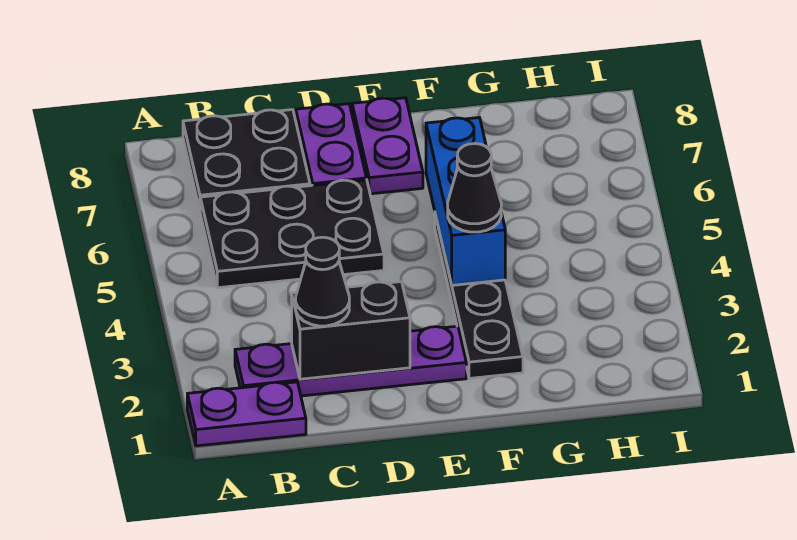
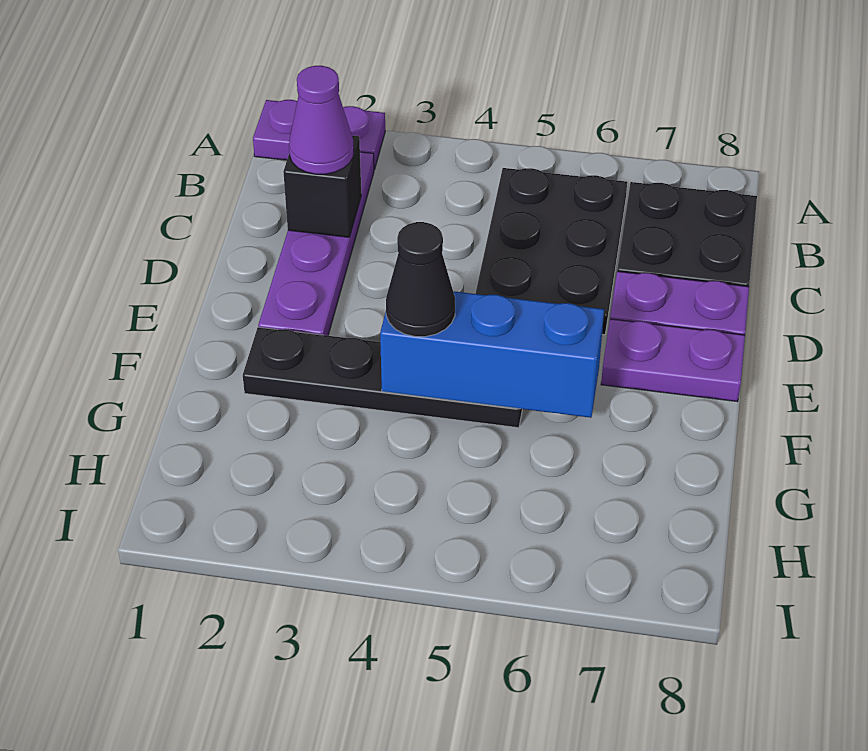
purple 1x2 plate [187,382,306,446] -> purple 1x2 plate turned to [253,100,385,170]
black 1x2 brick [292,282,410,379] -> black 1x1 brick [283,136,361,237]
black 1x1 cone [296,237,349,326] -> purple 1x1 cone [289,66,354,174]

